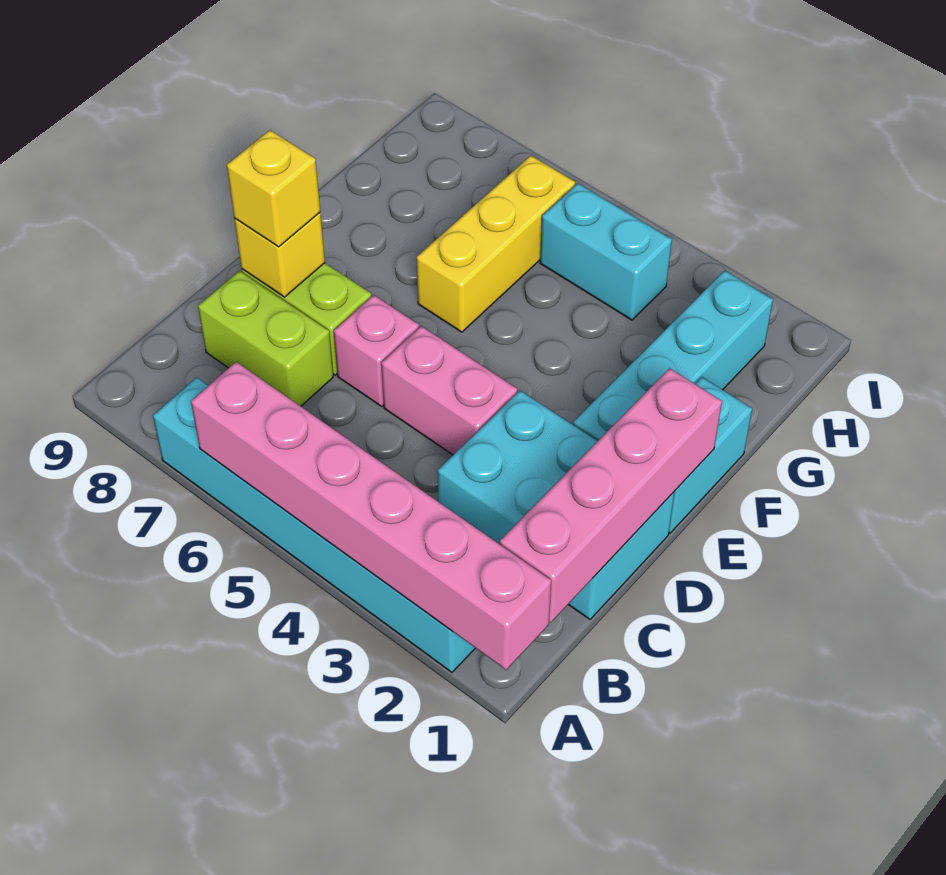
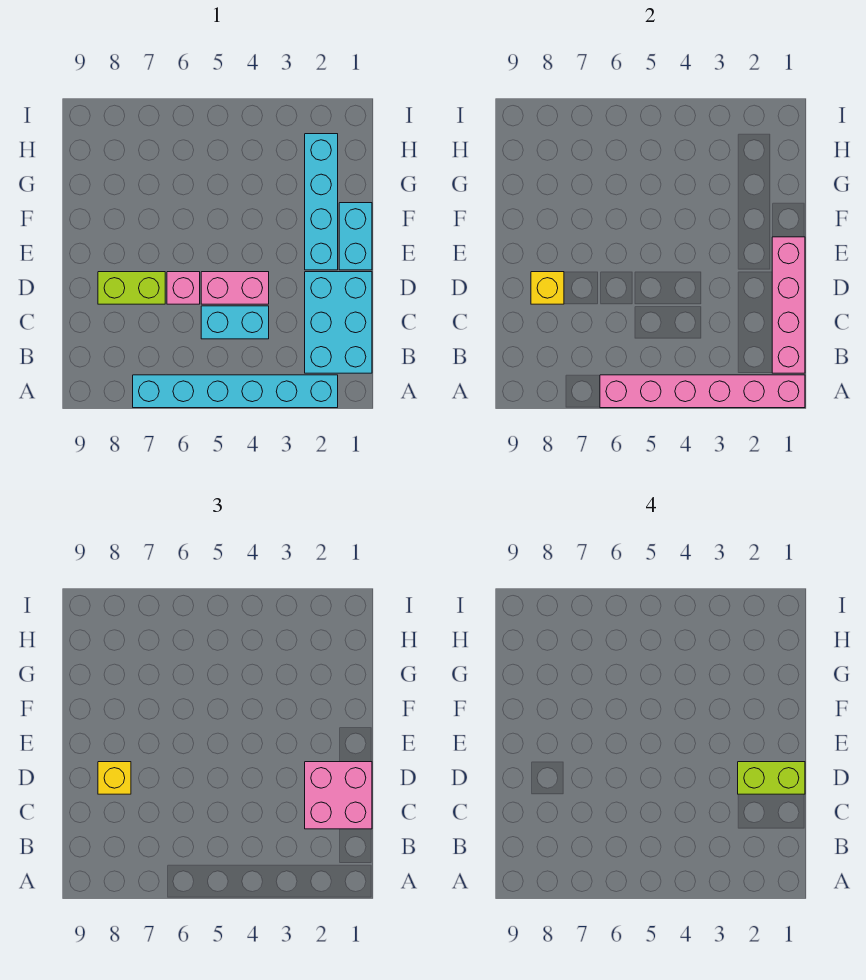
cyan 2x3 brick [438,391,675,619] -> cyan 2x3 brick turned to [305,272,372,373]
none -> pink 2x2 brick [305,762,372,829]
lime 1x2 brick [198,271,333,406] -> lime 1x2 brick moved to [738,762,805,794]
yellow 1x3 brick [417,156,575,332] -> none
cyan 1x2 brick [540,183,672,320] -> cyan 1x2 brick moved to [201,306,269,339]

